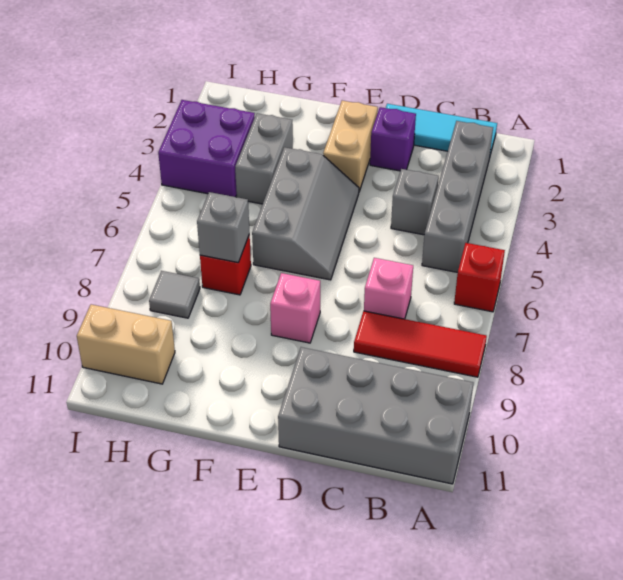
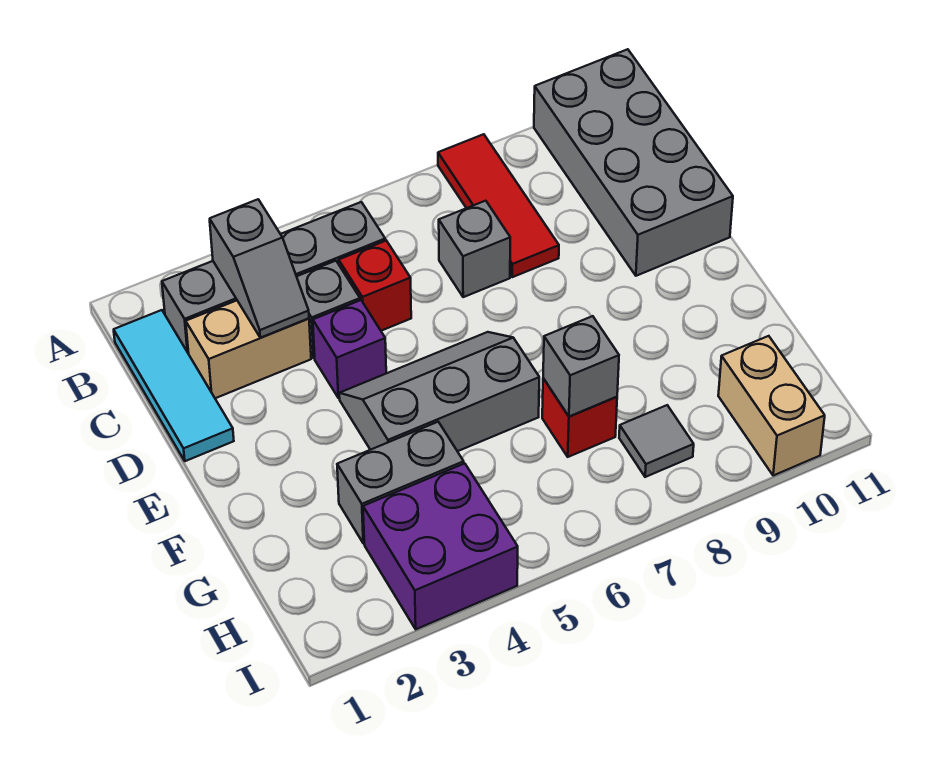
red 1x1 brick [454,243,505,312] -> red 1x1 brick moved to [339,241,411,331]
none -> grey 1x2 slope [210,199,309,338]
pink 1x1 brick [364,258,413,319] -> grey 1x1 brick [439,201,510,297]
purple 1x1 brick [370,107,416,171] -> purple 1x1 brick moved to [313,300,386,398]
tan 1x2 brick [323,101,378,191] -> tan 1x2 brick moved to [186,301,311,398]
pink 1x1 brick [270,273,320,343] -> none

